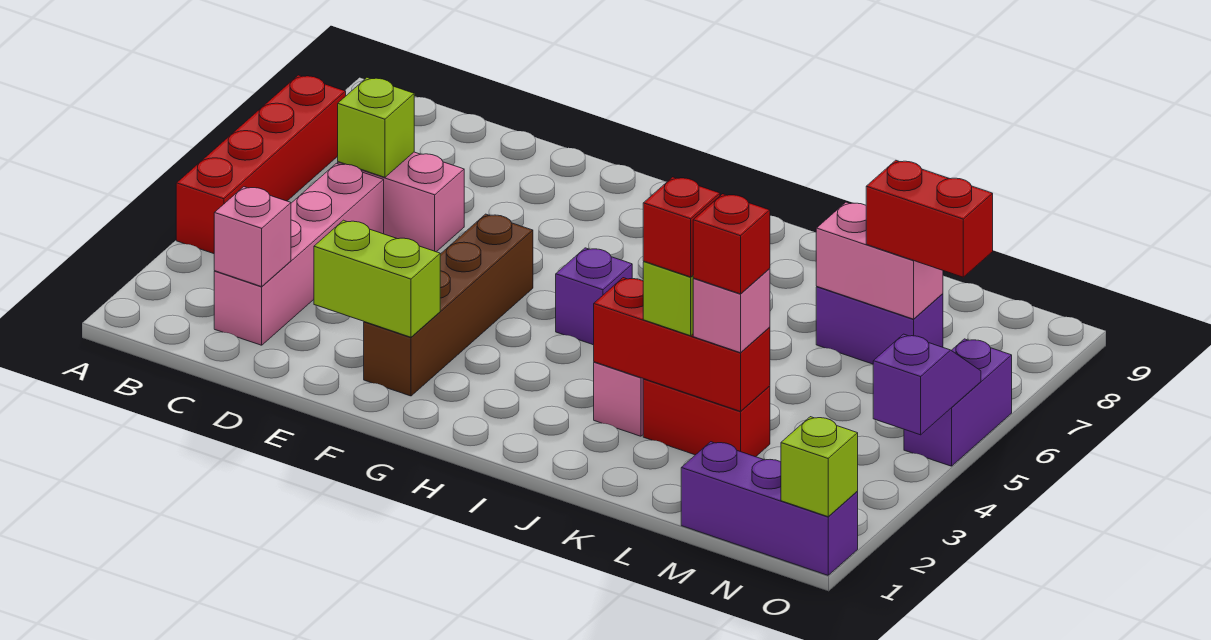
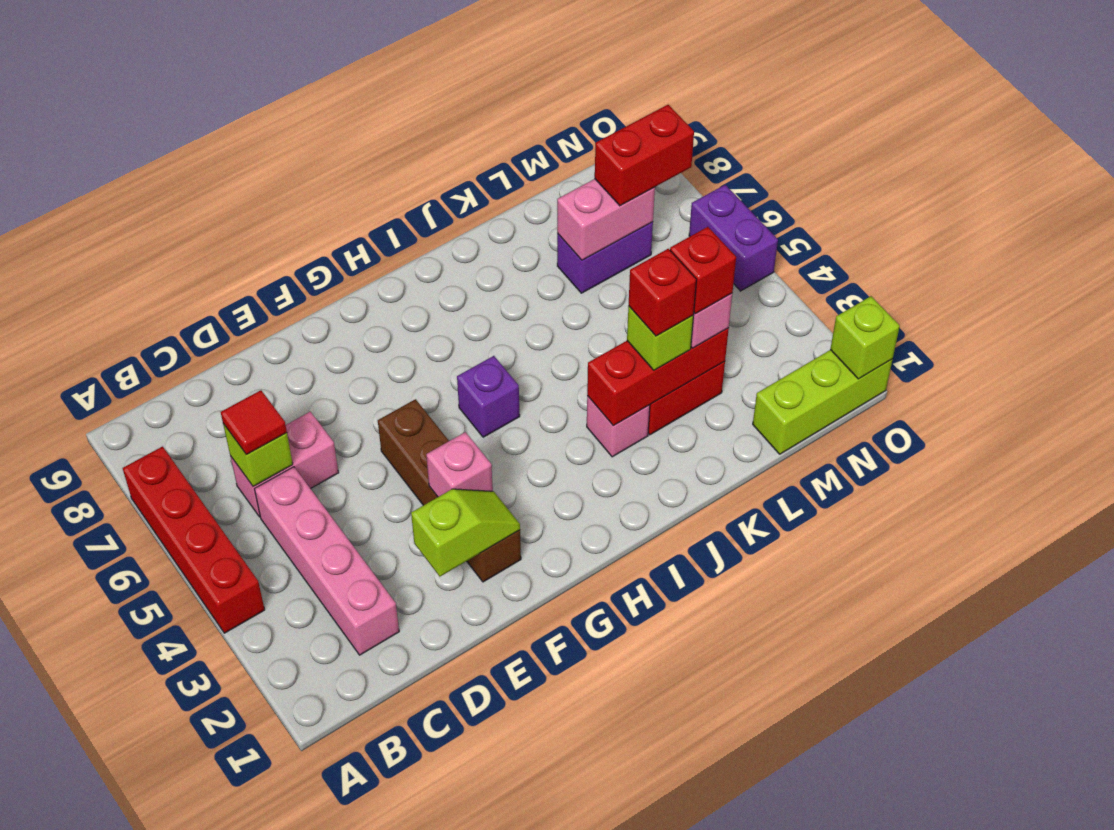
pink 1x1 brick [214,187,291,287] -> pink 1x1 brick moved to [426,432,493,497]
none -> red 1x1 tile [221,390,287,454]
lime 1x2 brick [314,220,440,337] -> lime 1x2 slope [411,489,520,576]
purple 1x3 brick [681,442,858,575] -> lime 1x3 brick [753,350,893,454]
purple 1x2 slope [873,334,981,435] -> none

